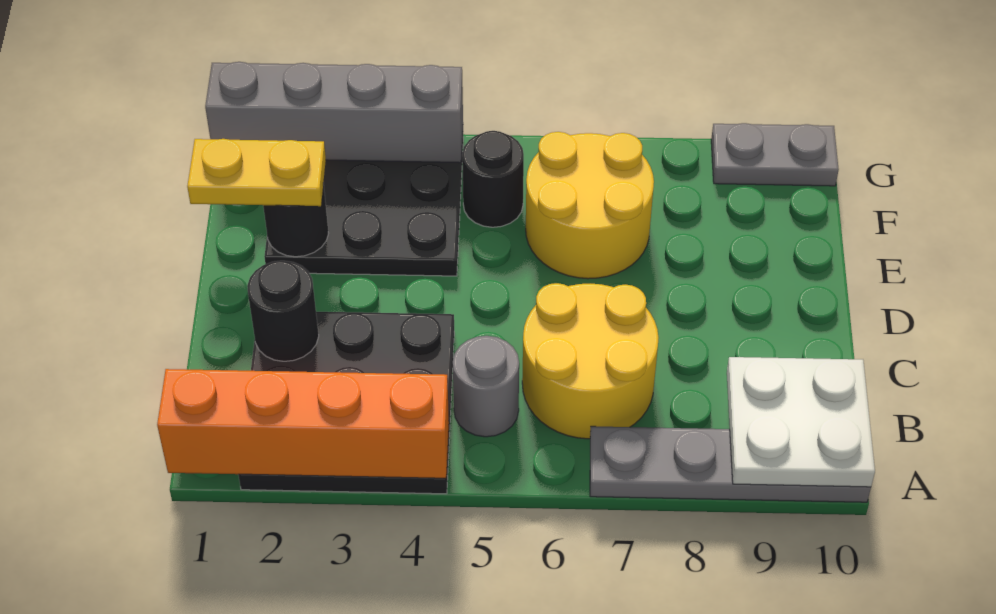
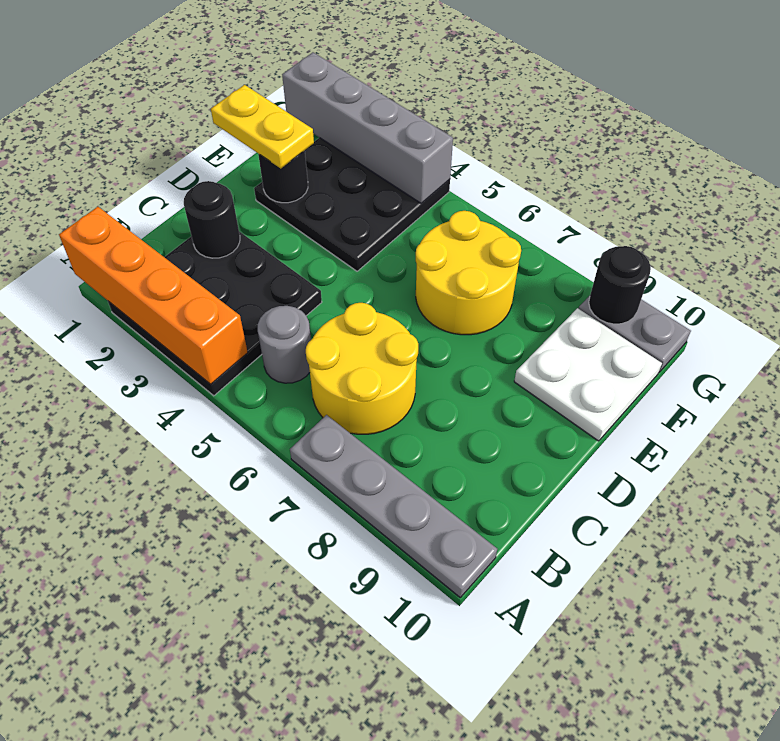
white 2x2 plate [727,357,875,487] -> white 2x2 plate moved to [514,308,662,441]
black 1x1 round brick [462,131,524,227] -> black 1x1 round brick moved to [589,246,651,324]

